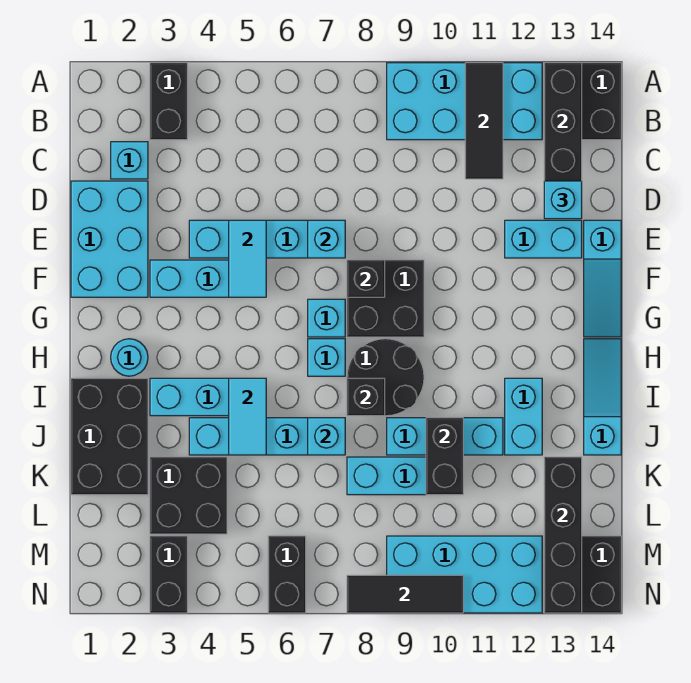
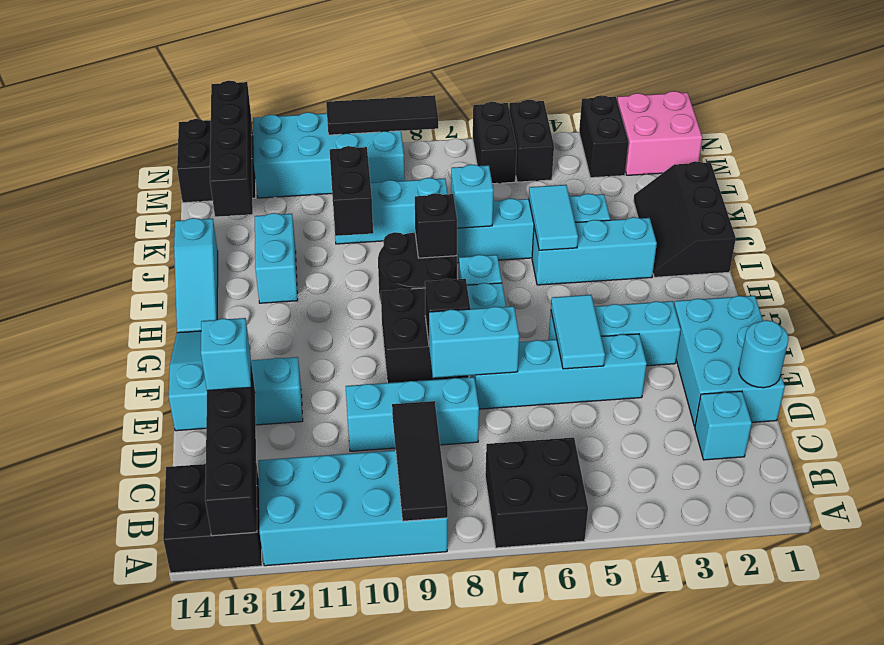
black 1x2 brick [150,63,187,140] -> black 1x2 brick moved to [509,100,554,182]
black 1x3 tile [465,63,503,179] -> black 1x3 tile moved to [392,401,448,521]
cyan 1x1 brick [308,220,345,258] -> cyan 1x2 brick [429,306,519,378]
cyan 1x1 round brick [111,339,148,376] -> cyan 1x1 round brick moved to [739,320,789,388]
black 2x3 brick [71,378,148,495] -> black 2x3 slope [633,161,736,277]
cyan 1x3 brick [387,418,503,455] -> cyan 1x3 brick moved to [346,377,479,451]
black 2x2 brick [150,457,227,534] -> black 2x2 brick moved to [485,437,588,548]
none -> pink 2x2 brick [617,91,702,175]

